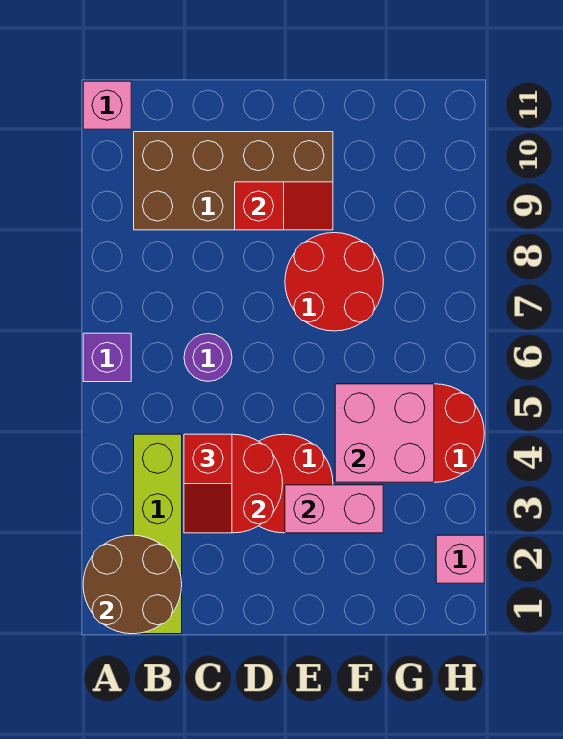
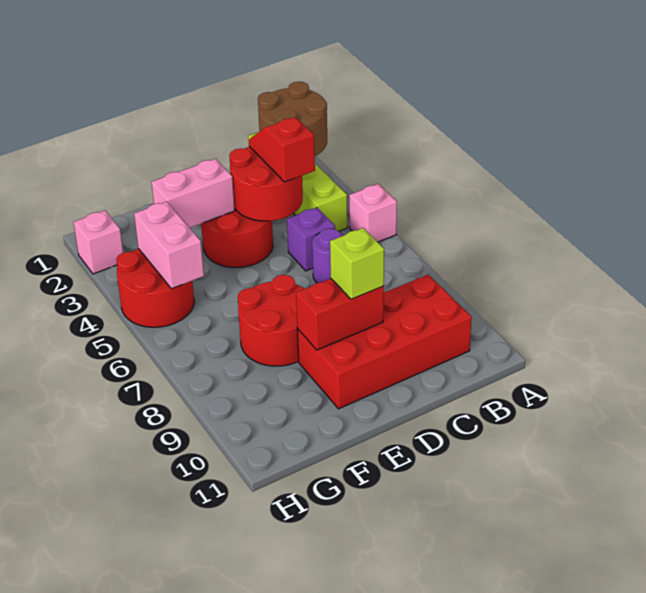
purple 1x1 brick [83,333,131,382] -> purple 1x1 brick moved to [287,207,335,271]
pink 1x1 brick [83,81,131,129] -> pink 1x1 brick moved to [349,184,397,242]
brown 2x4 brick [134,132,333,230] -> red 2x4 brick [297,274,472,409]
red 1x2 slope [235,182,333,230] -> red 1x2 brick [296,279,384,350]
none -> lime 1x1 brick [330,228,384,299]
pink 2x2 brick [335,384,434,482] -> pink 1x2 brick [134,202,204,289]

